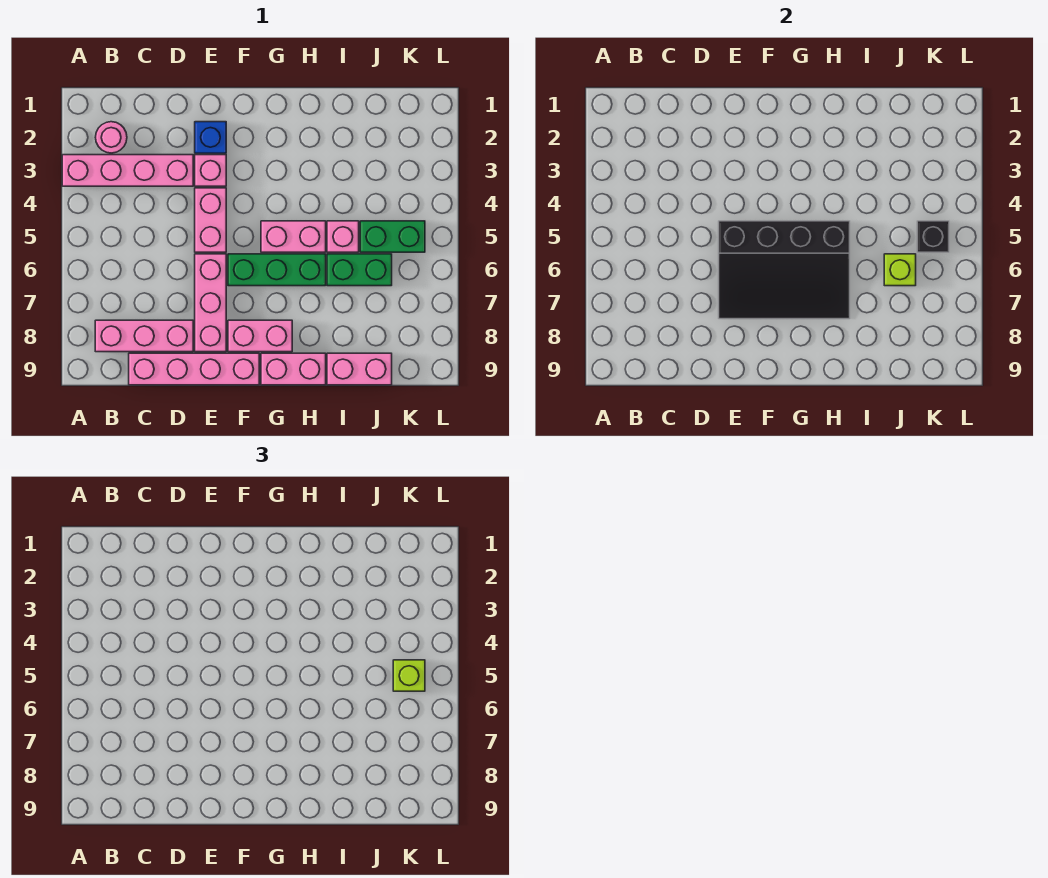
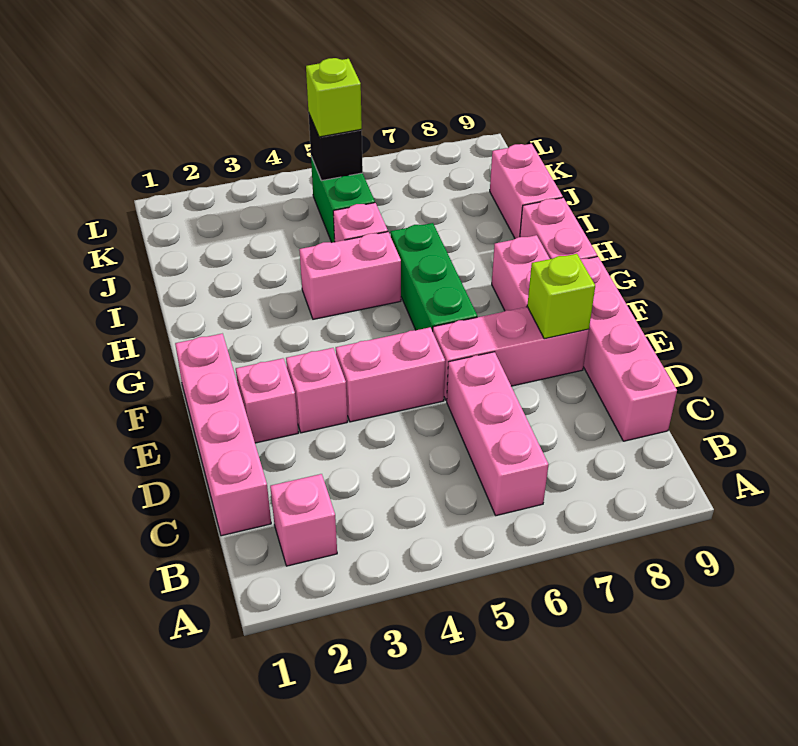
pink 1x4 brick [62,155,193,186] -> pink 1x4 brick moved to [175,334,271,536]
pink 1x1 round brick [95,122,127,153] -> pink 1x1 brick [270,474,337,566]
pink 1x3 brick [95,320,193,352] -> pink 1x3 brick moved to [447,352,548,516]
blue 1x1 brick [195,122,226,153] -> pink 1x1 brick [236,358,298,443]
black 3x4 slope [719,221,850,319] -> none
pink 1x2 brick [261,221,326,252] -> pink 1x2 brick turned to [299,232,401,319]
green 1x2 brick [327,254,392,286] -> none
lime 1x1 brick [884,254,916,286] -> lime 1x1 brick moved to [527,254,595,339]

